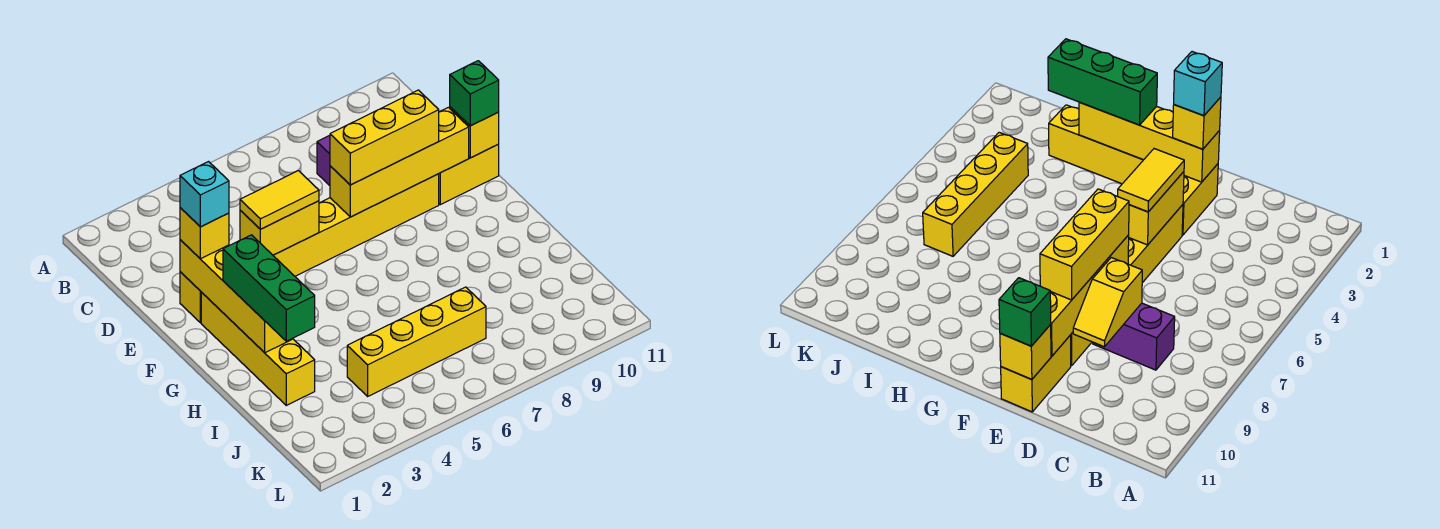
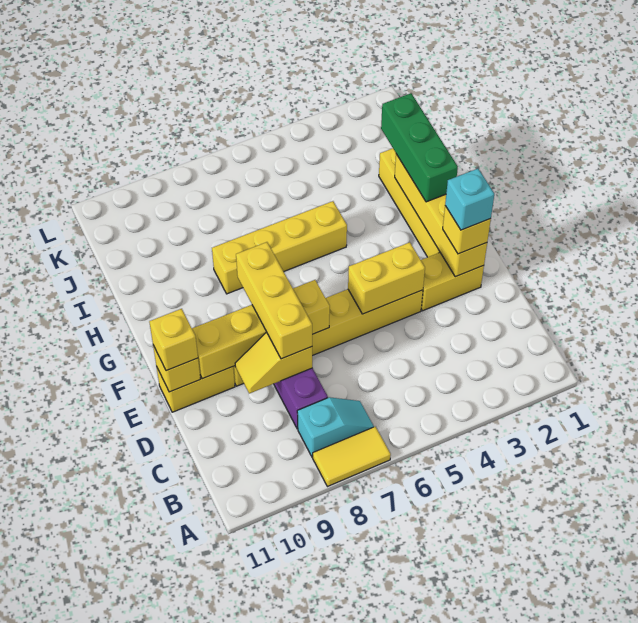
none -> cyan 1x2 slope [297,397,374,457]
yellow 1x2 tile [240,171,319,229] -> yellow 1x2 tile moved to [313,427,391,487]
yellow 1x3 brick [330,90,439,185] -> yellow 1x3 brick turned to [236,242,312,359]
green 1x1 brick [450,61,499,126] -> yellow 1x1 brick [149,309,198,371]
yellow 1x4 brick [347,287,486,396] -> yellow 1x4 brick moved to [212,201,347,294]

